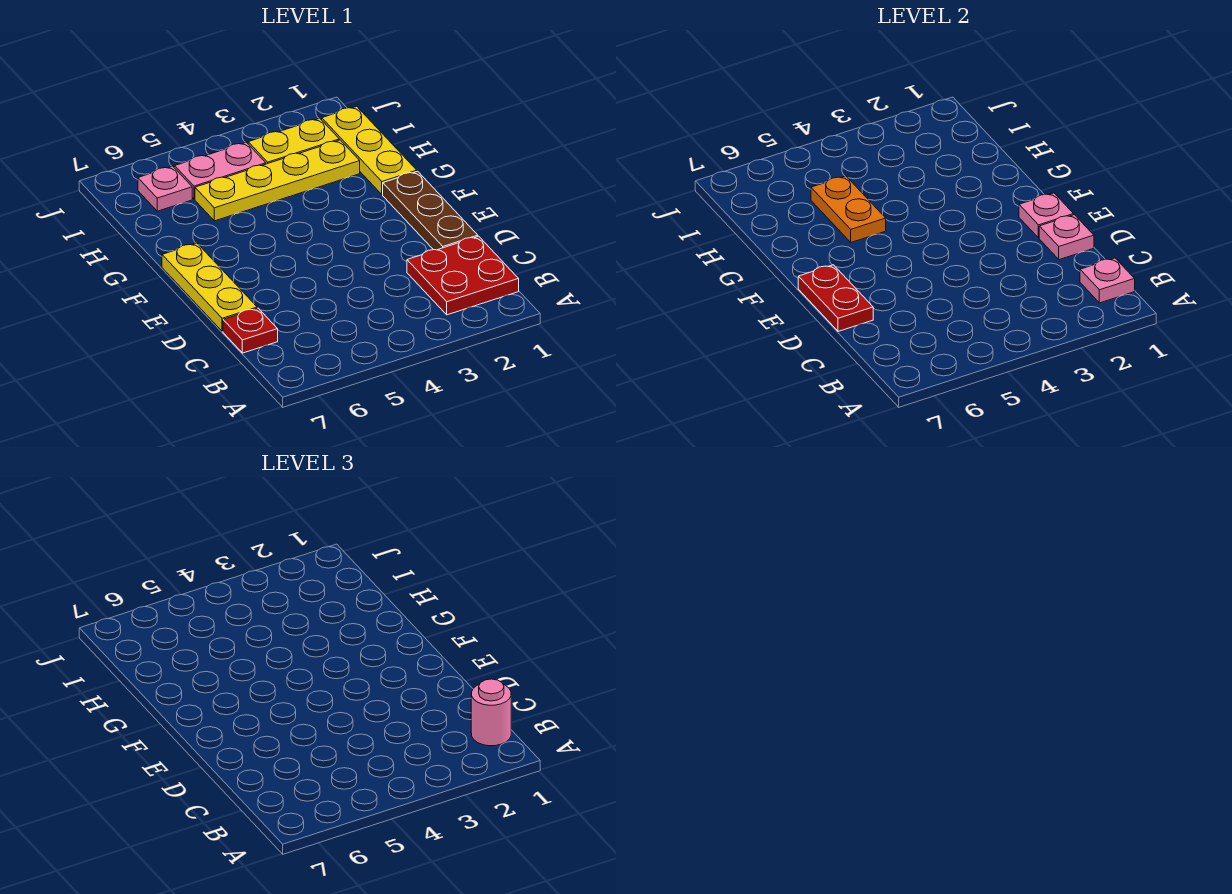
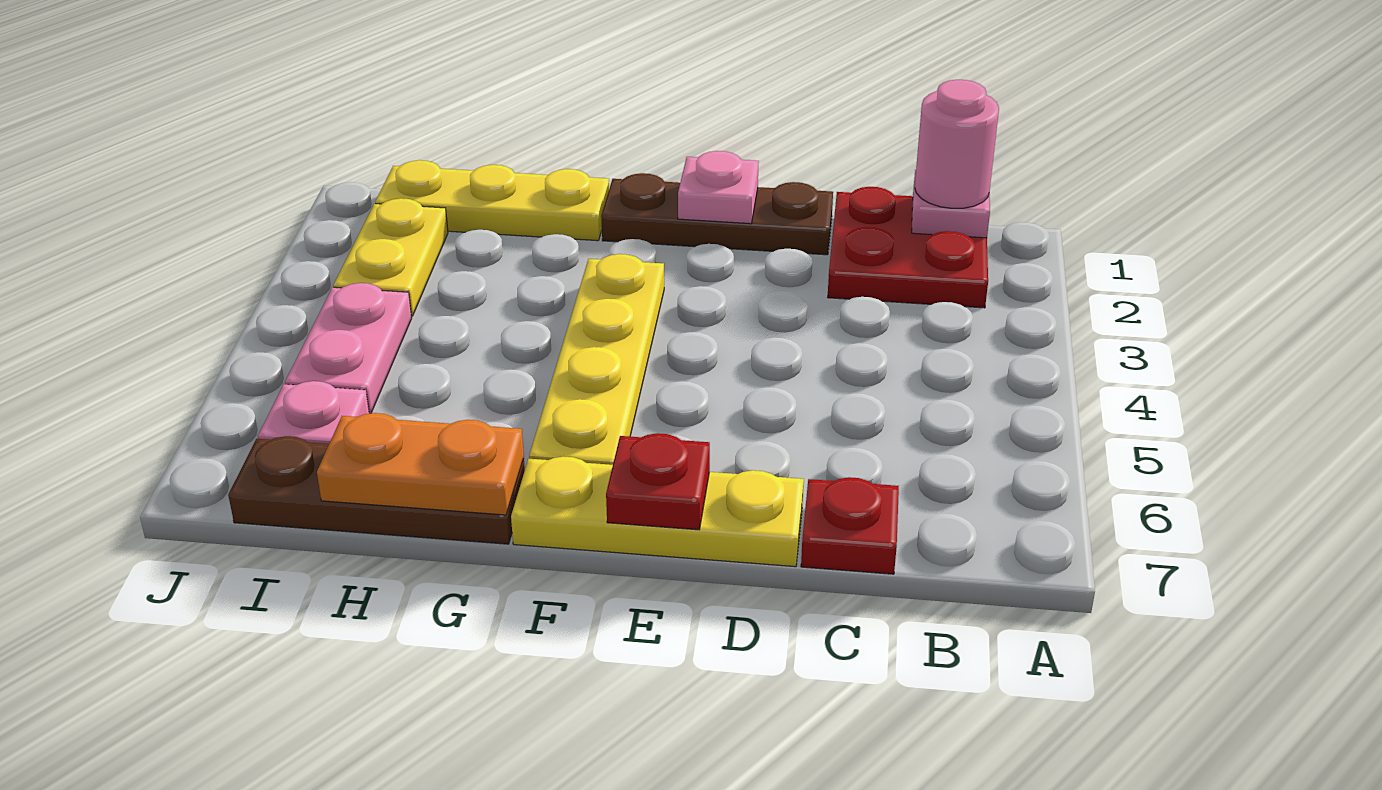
pink 1x1 plate [1039,215,1094,260] -> none
red 1x2 plate [798,265,873,331] -> red 1x1 plate [606,433,710,530]
orange 1x2 plate [811,176,886,242] -> orange 1x2 plate moved to [317,413,524,515]
none -> brown 1x3 plate [228,436,525,544]
yellow 1x4 plate [195,140,360,221] -> yellow 1x4 plate moved to [529,254,664,465]

